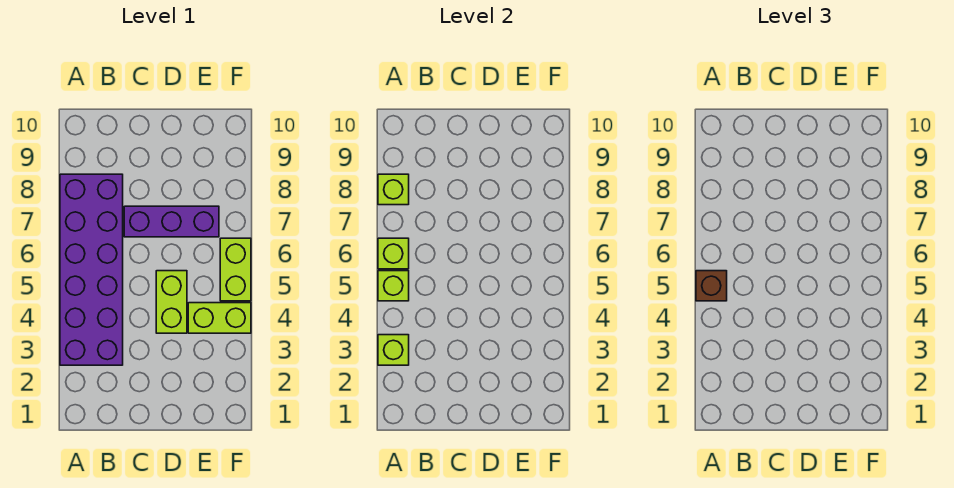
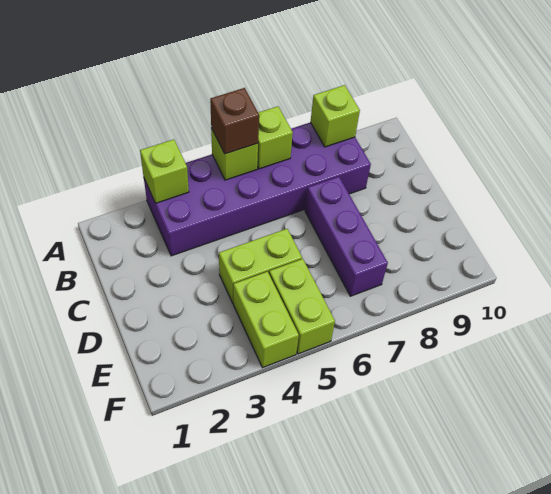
lime 1x2 brick [220,238,251,301] -> lime 1x2 brick turned to [269,259,335,354]

